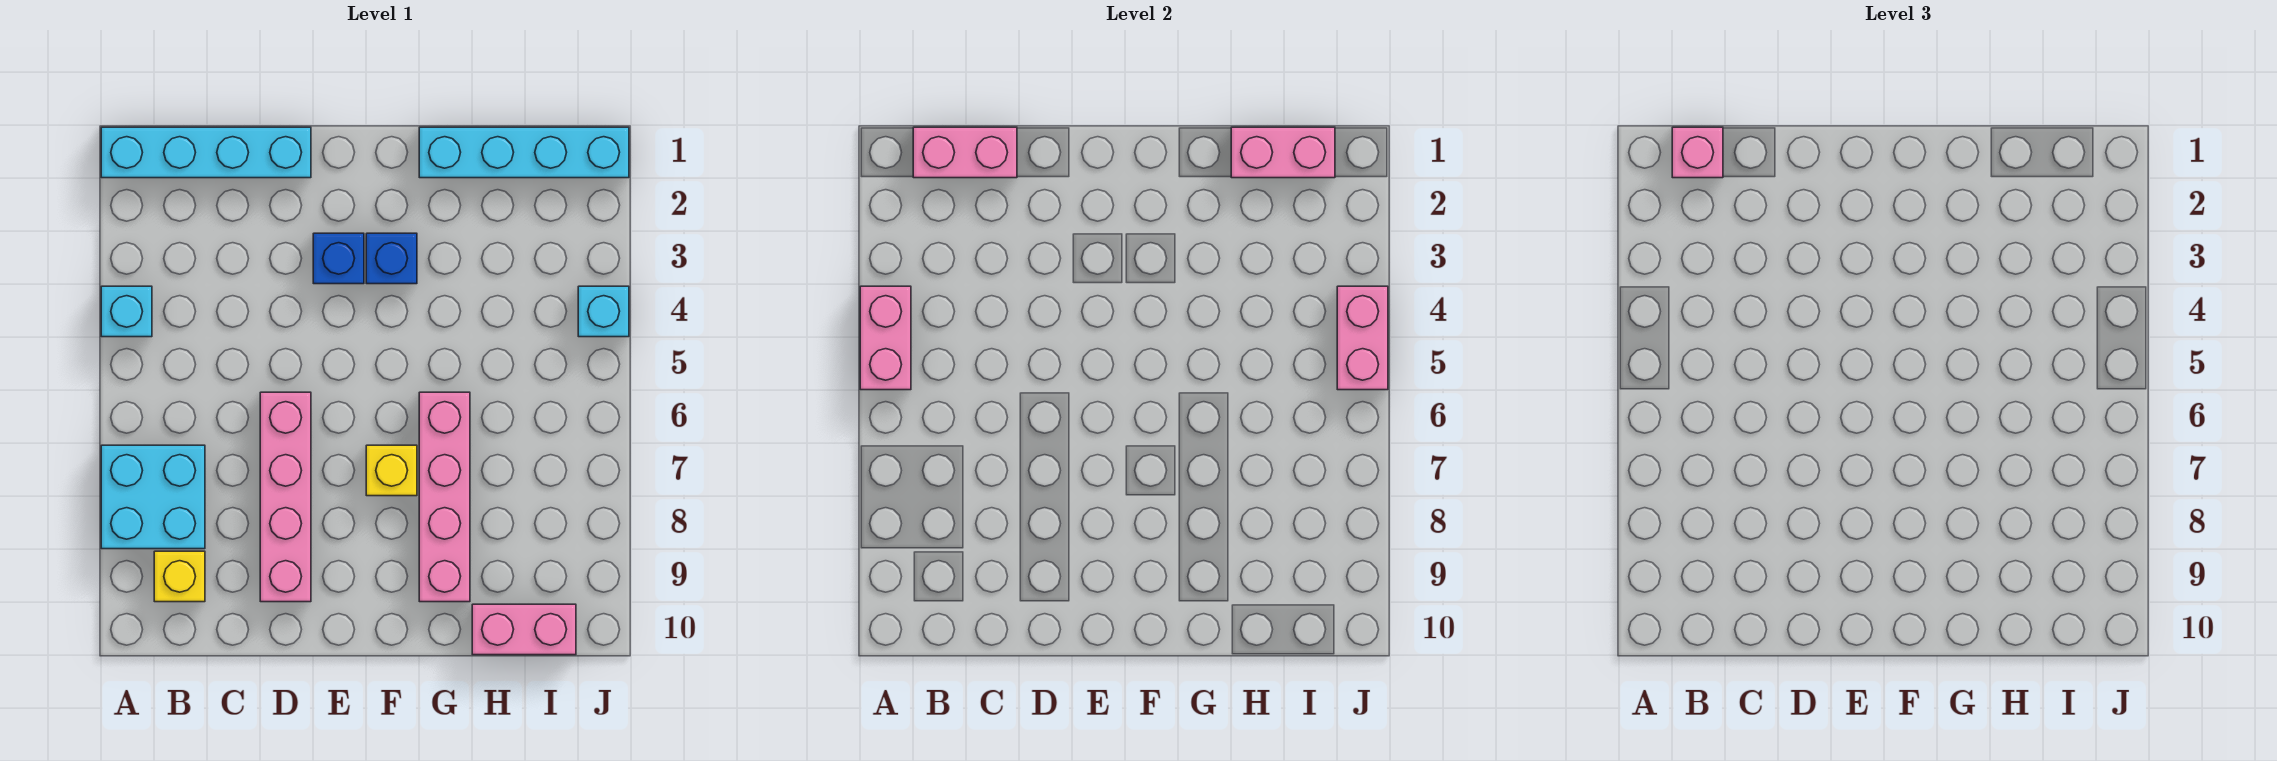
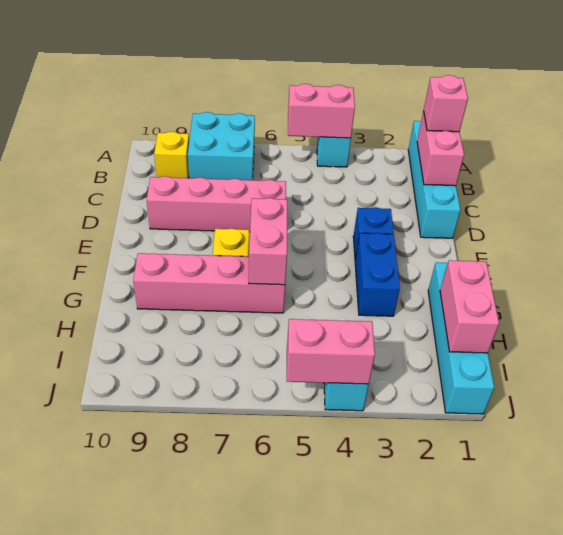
blue 1x1 brick [366,233,417,284] -> blue 1x2 brick [355,233,400,316]
pink 1x2 brick [472,604,576,655] -> pink 1x2 brick moved to [249,198,287,285]

